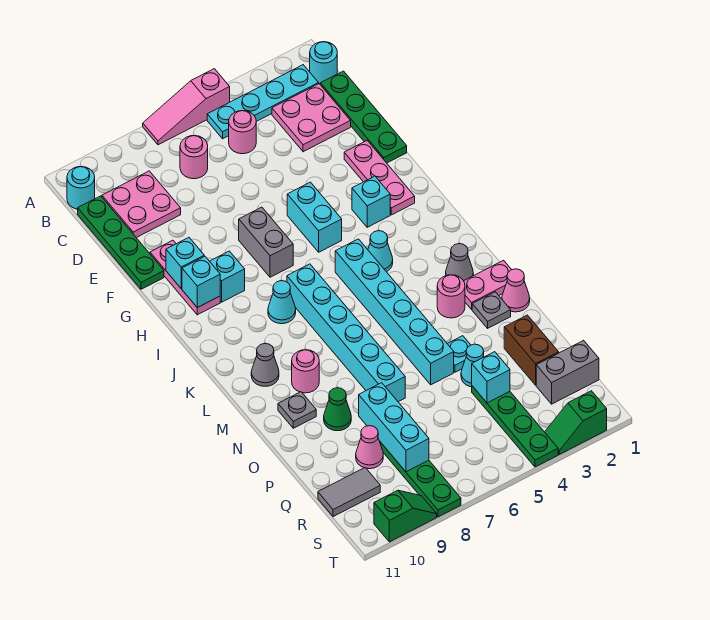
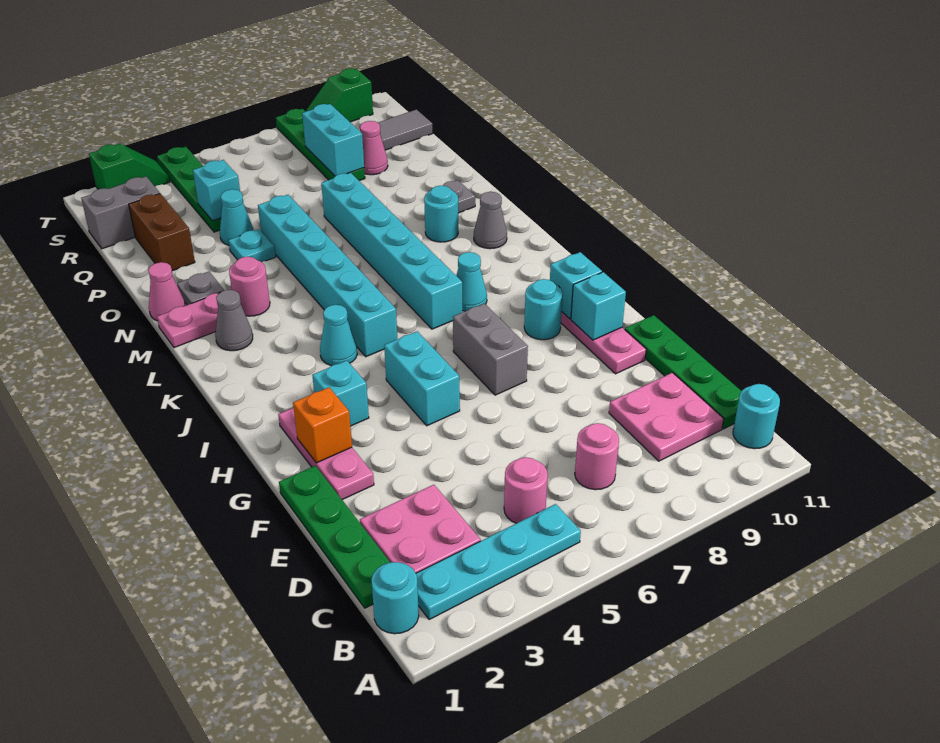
pink 1x3 slope [143,69,230,145] -> none
none -> orange 1x1 brick [293,387,352,463]
cyan 1x1 brick [210,251,245,302] -> cyan 1x1 round brick [524,279,563,340]
pink 1x1 round brick [292,350,319,393] -> cyan 1x1 round brick [424,186,458,242]
green 1x1 cone [324,388,351,431] -> none
cyan 1x3 brick [359,383,429,472] -> cyan 1x2 brick [302,104,364,176]

